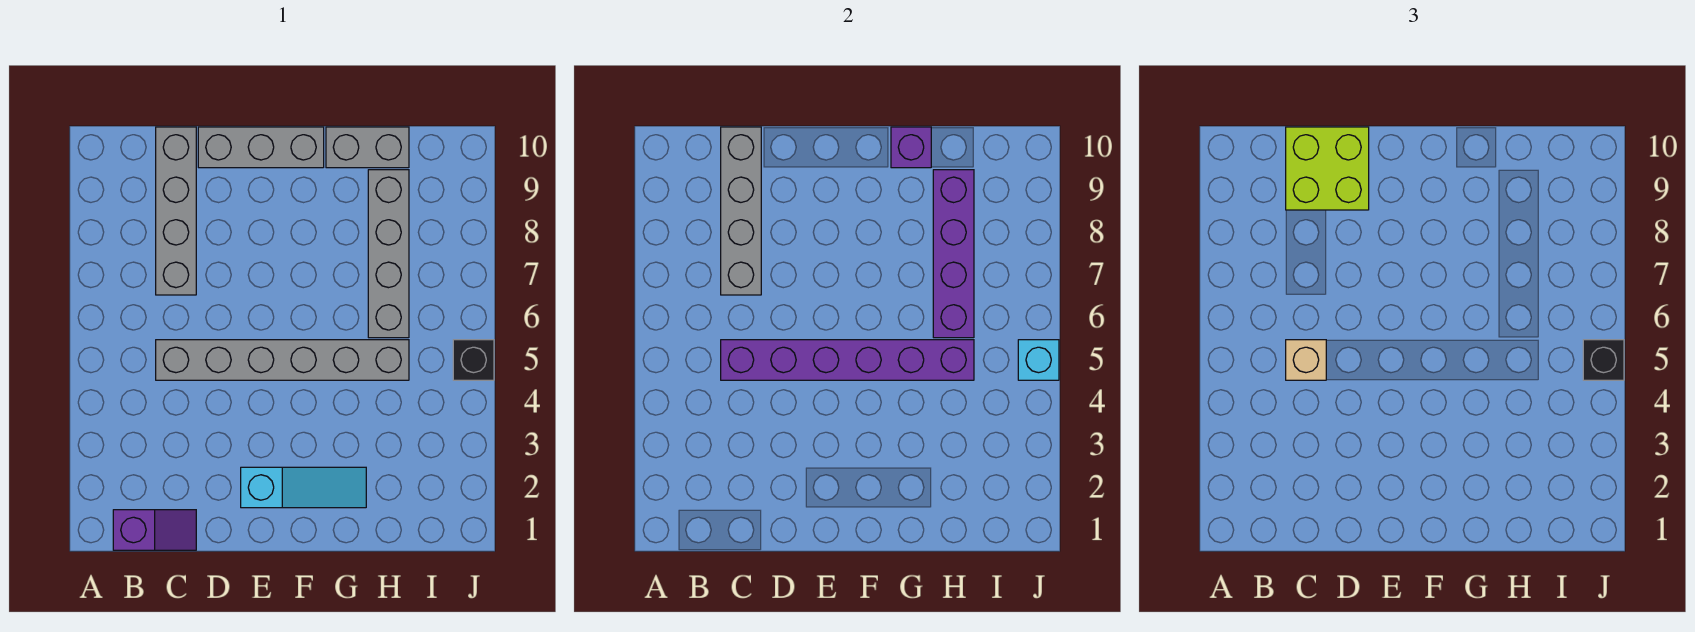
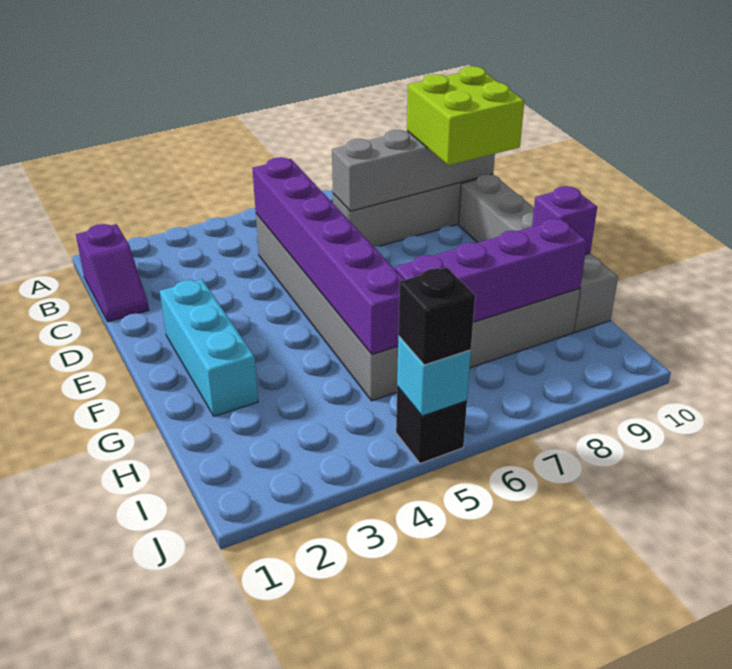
tan 1x1 brick [1286,340,1326,380] -> none
cyan 1x3 slope [241,467,366,508] -> cyan 1x3 brick [160,279,258,416]

